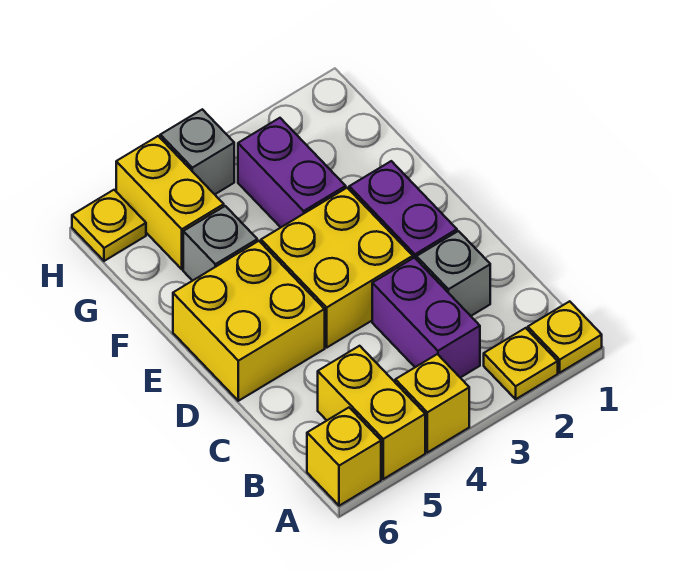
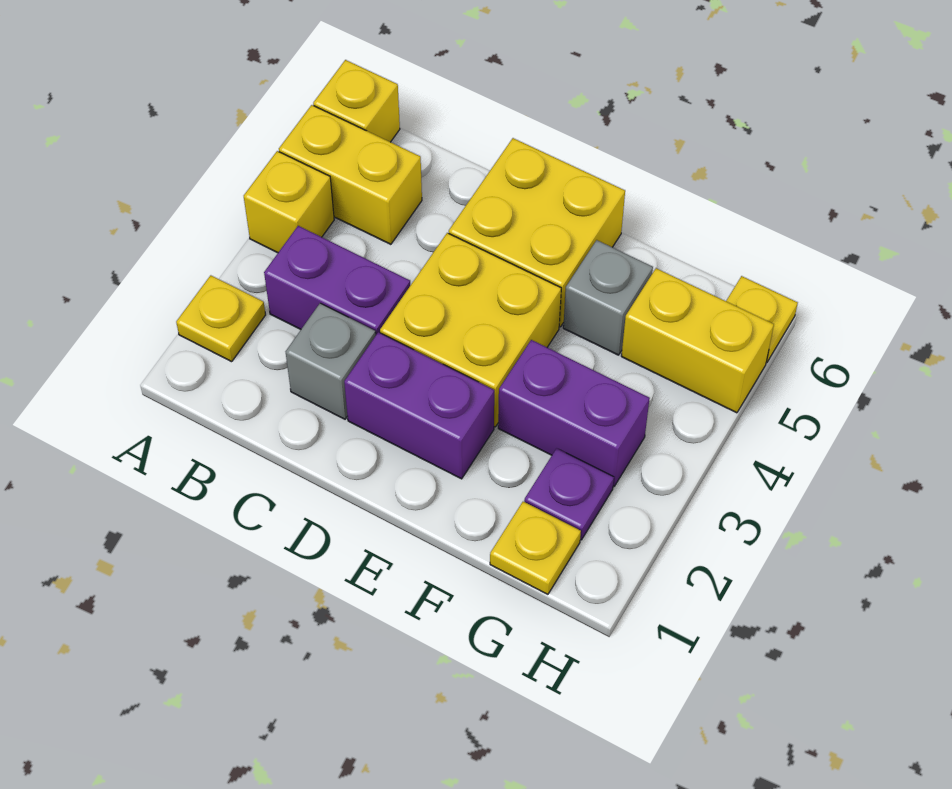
yellow 1x1 plate [528,301,602,373] -> yellow 1x1 plate moved to [490,502,581,594]
none -> purple 1x1 plate [524,448,614,540]
grey 1x1 brick [160,109,234,194] -> none

